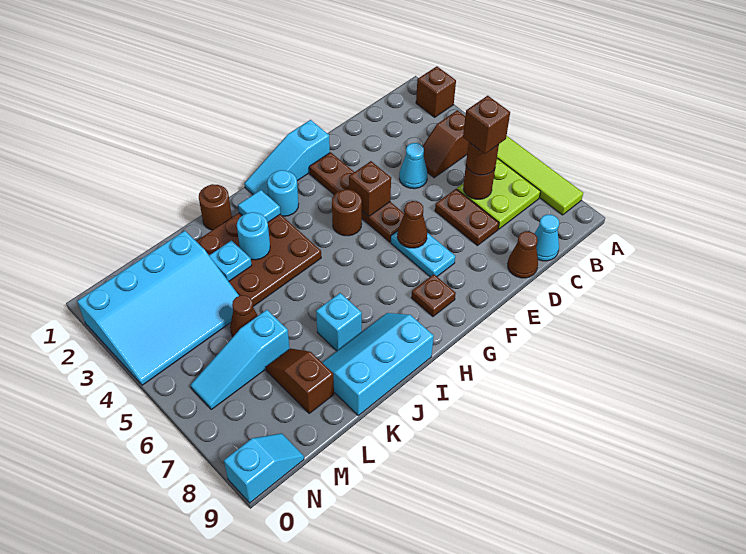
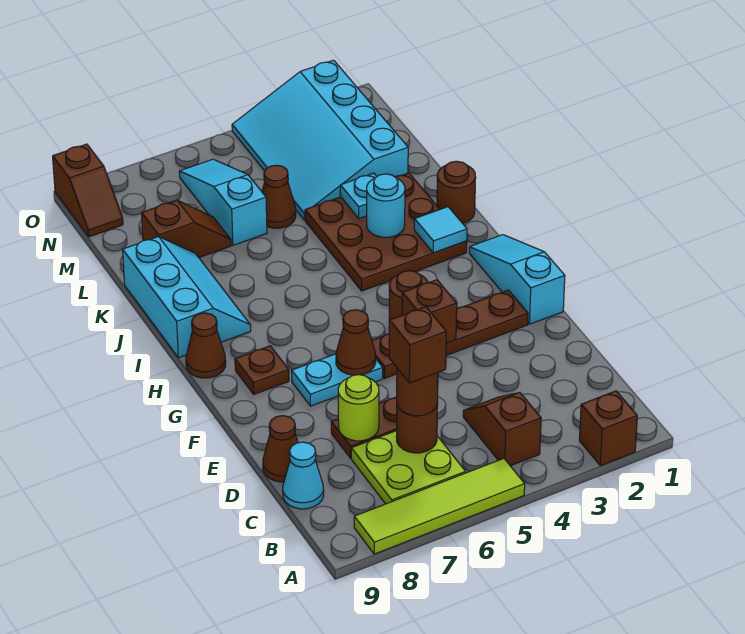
cyan 1x1 cone [399,143,427,189] -> none
none -> lime 1x1 round brick [338,375,379,441]
cyan 1x1 round brick [267,170,298,216] -> none
none -> brown 1x1 cone [186,313,226,378]
cyan 1x1 brick [316,293,362,351] -> none
cyan 1x2 slope [224,433,304,503] -> brown 1x2 slope [53,144,123,237]

